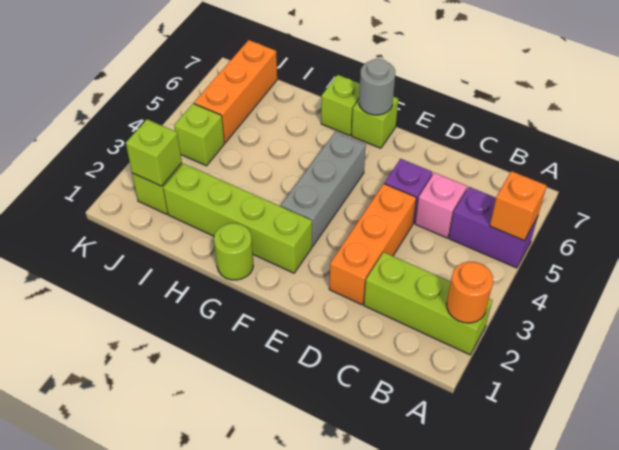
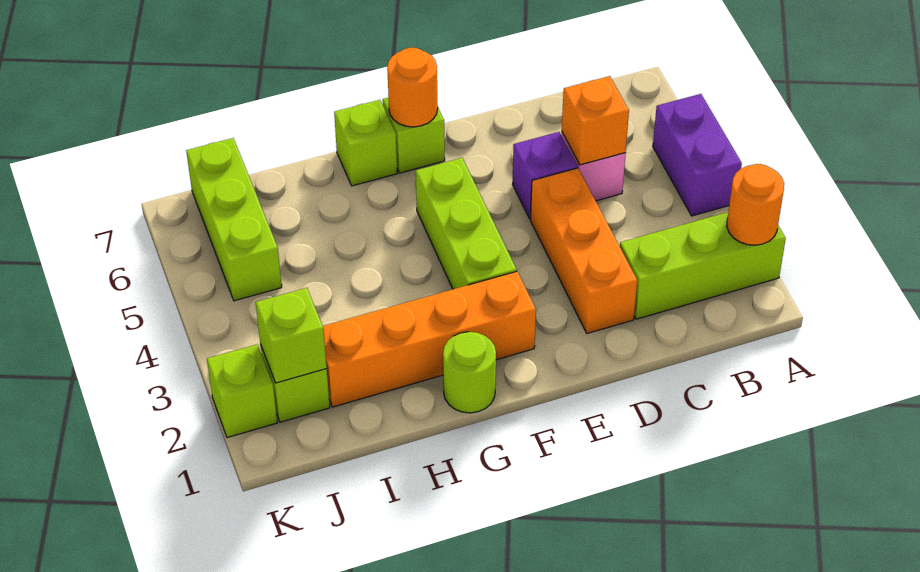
purple 1x2 brick [449,187,538,268] -> purple 1x2 brick turned to [653,94,742,216]
orange 1x1 brick [490,171,547,241] -> orange 1x1 brick moved to [562,76,629,165]
lime 1x4 brick [163,164,312,273] -> orange 1x4 brick [323,271,536,407]
grey 1x3 brick [281,132,366,246] -> lime 1x3 brick [416,158,517,289]
grey 1x1 round brick [359,59,395,115] -> orange 1x1 round brick [387,48,438,127]
lime 1x1 brick [174,104,224,166] -> lime 1x1 brick moved to [207,344,277,438]
orange 1x3 brick [194,40,277,143] -> lime 1x3 brick [186,138,282,301]

